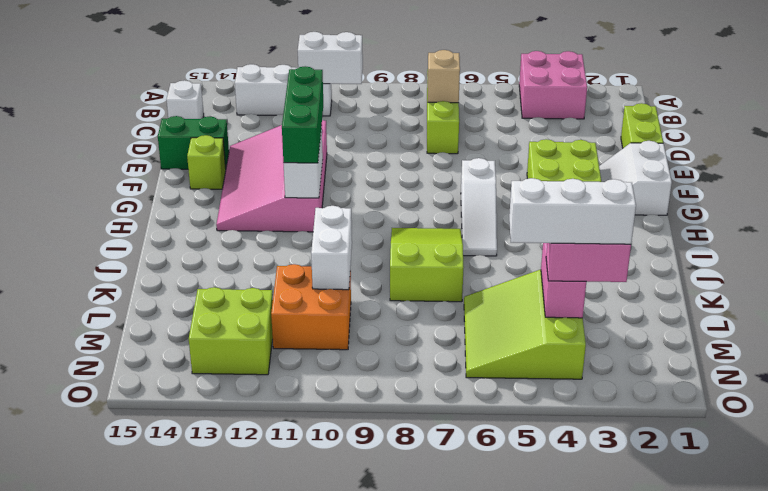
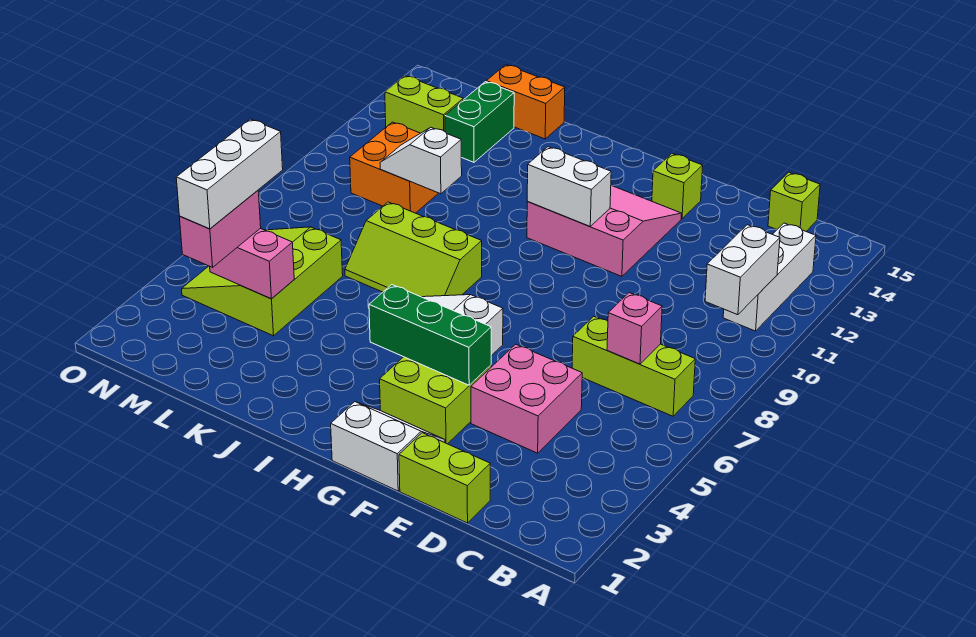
pink 2x2 brick [519,51,587,119] -> pink 2x2 brick moved to [471,344,582,453]
tan 1x1 brick [428,50,460,103] -> pink 1x1 brick [607,293,662,364]
white 1x1 brick [167,80,204,119] -> lime 1x1 brick [768,172,820,231]
pink 3x4 slope [216,120,327,232] -> pink 3x3 slope [527,186,682,276]
green 1x2 brick [158,116,229,169] -> green 1x2 brick moved to [445,82,514,162]
green 1x3 brick [282,66,323,163] -> green 1x3 brick moved to [369,285,491,385]
lime 2x3 slope [390,228,464,302] -> lime 2x3 slope turned to [345,202,482,297]
white 1x2 brick [311,206,352,290] -> white 1x2 slope [380,127,462,194]
none -> orange 1x2 brick [486,65,565,139]
lime 3x3 slope [464,270,586,379] -> lime 3x3 slope turned to [182,227,343,336]
lime 2x2 brick [189,287,273,375] -> lime 1x2 brick [385,76,463,133]

